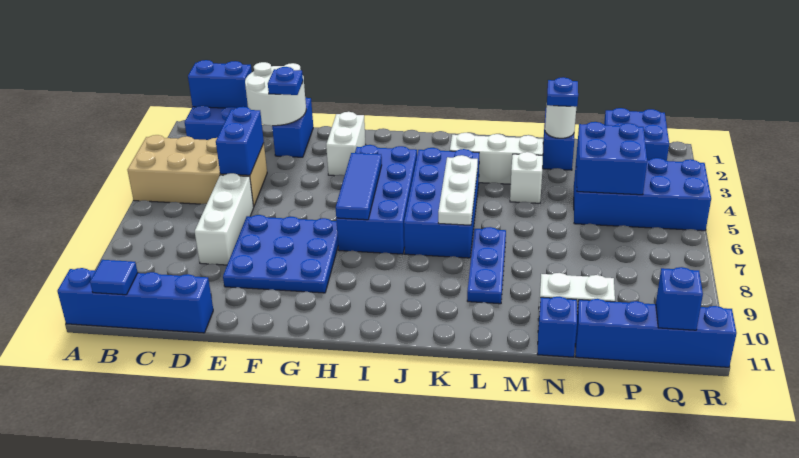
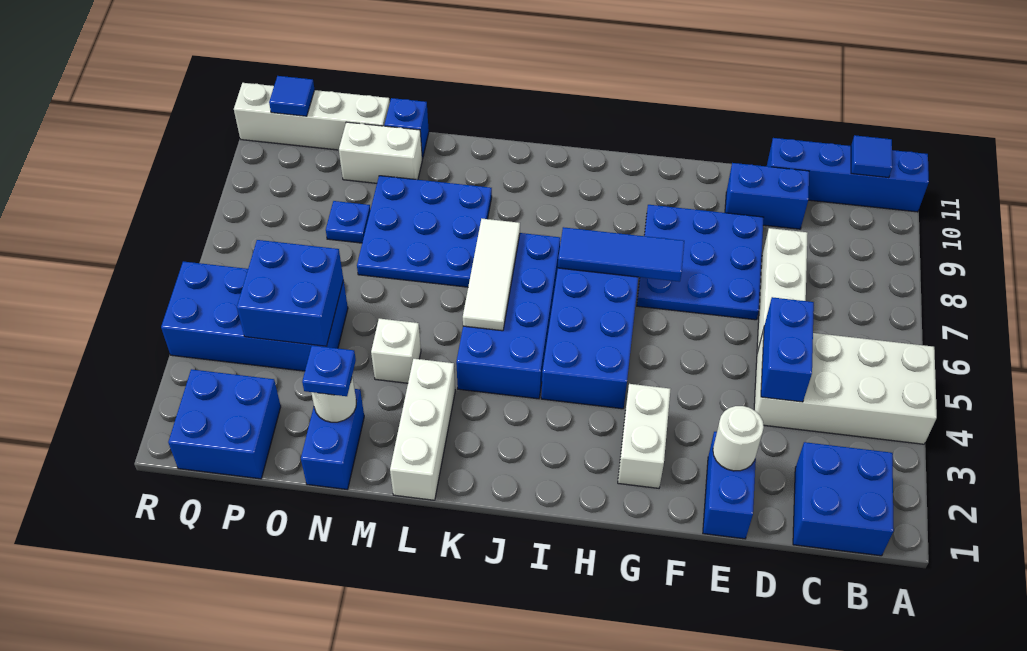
tan 2x4 brick [128,135,267,207] -> white 2x4 brick [754,329,937,444]
blue 1x2 brick [188,60,252,108] -> blue 1x2 brick moved to [725,163,809,229]
white 2x2 round brick [245,62,306,126] -> white 1x1 round brick [713,406,764,471]
blue 1x1 plate [268,67,303,95] -> blue 1x1 plate moved to [326,201,370,243]
blue 1x3 tile [336,153,382,220] -> blue 1x3 tile turned to [558,227,684,282]
white 1x3 brick [450,133,543,184] -> white 1x3 brick turned to [390,359,455,500]
white 1x3 plate [438,155,478,225] -> white 1x3 tile [463,219,520,331]
blue 1x3 plate [467,227,506,304] -> blue 3x3 plate [357,176,492,287]
blue 1x4 brick [575,299,737,367] -> white 1x4 brick [234,83,390,150]
blue 1x1 brick [656,267,703,330] -> blue 1x1 tile [269,76,315,116]

